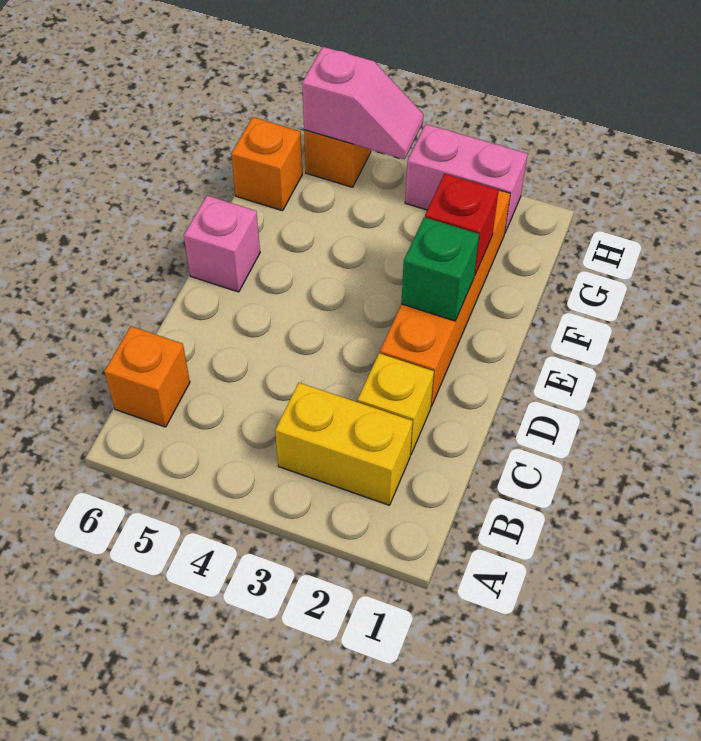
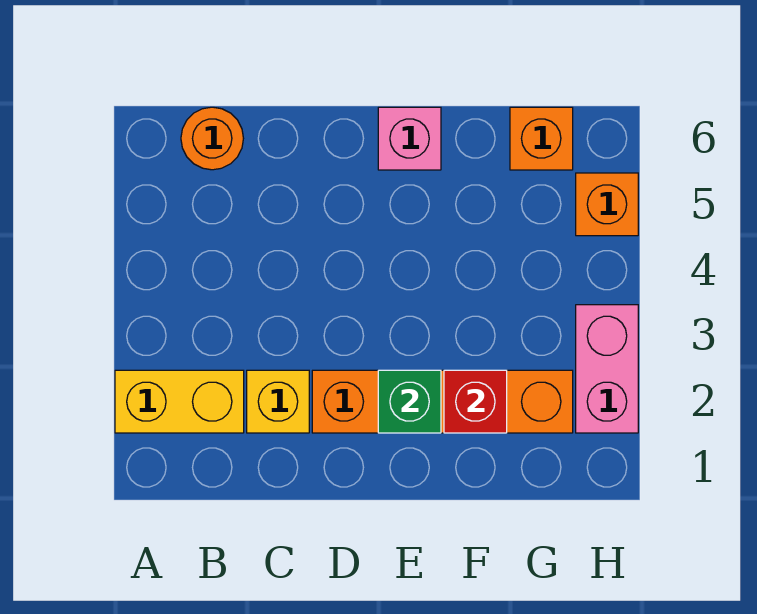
yellow 1x2 brick [275,383,413,505] -> yellow 1x2 brick turned to [115,370,244,433]
orange 1x1 brick [104,326,190,427] -> orange 1x1 round brick [181,107,243,170]
pink 1x2 slope [302,47,423,159] -> none

